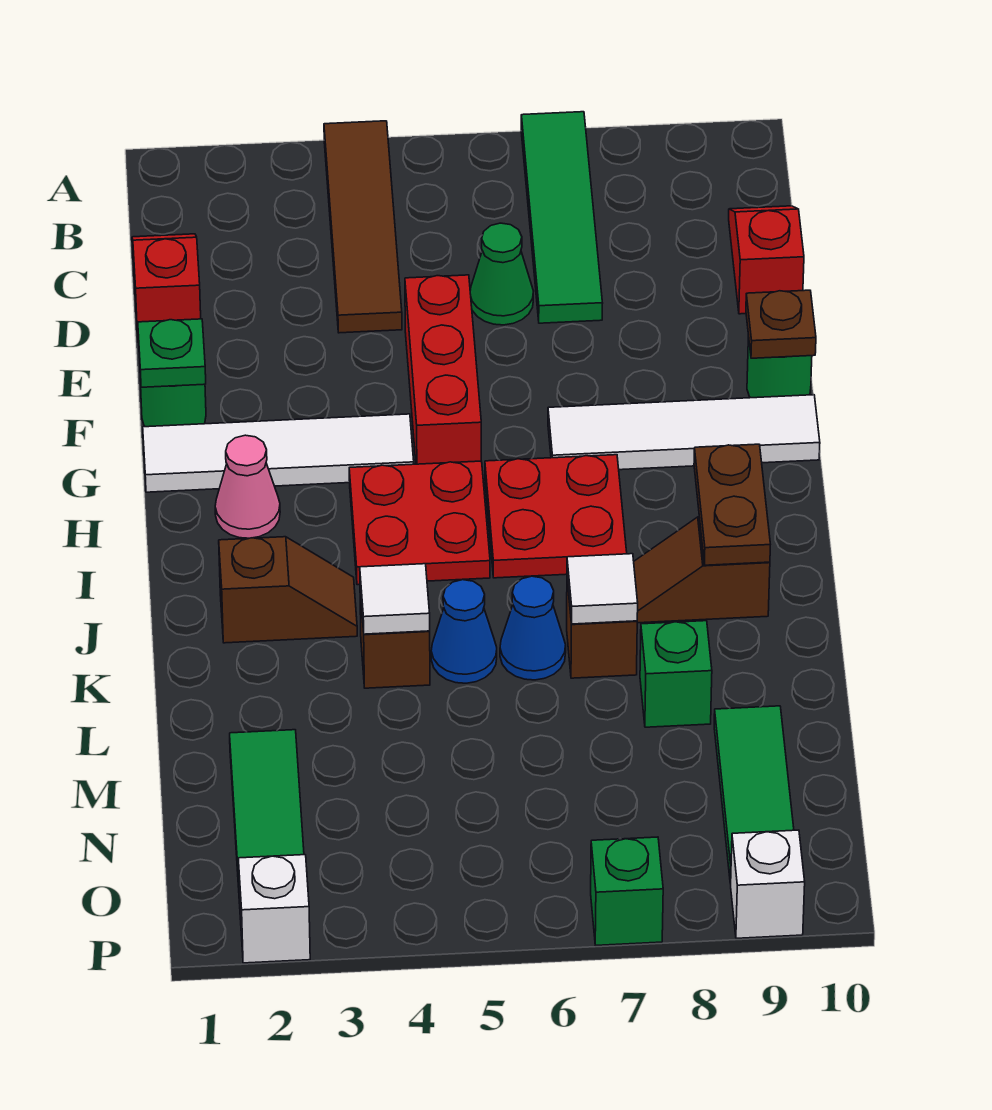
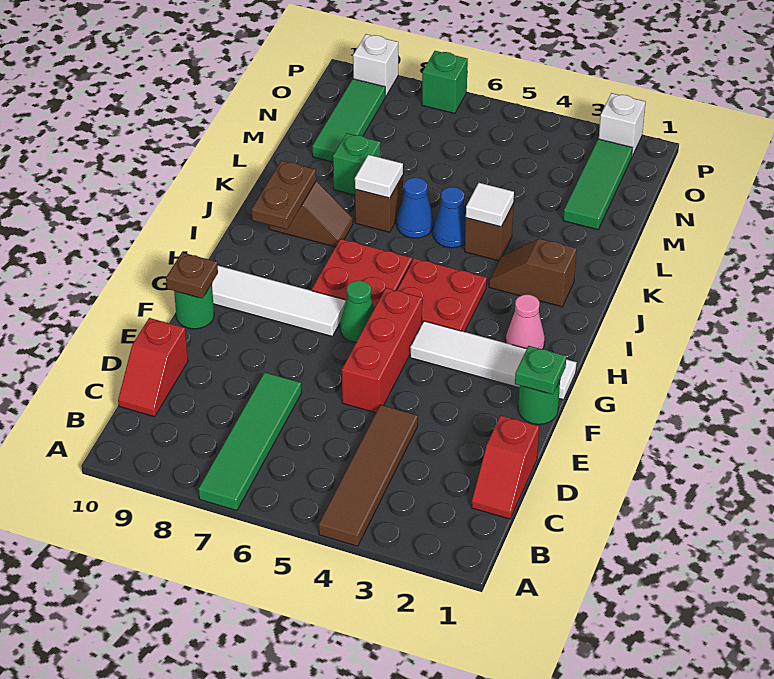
green 1x1 cone [470,223,534,325] -> green 1x1 cone moved to [340,281,374,342]

